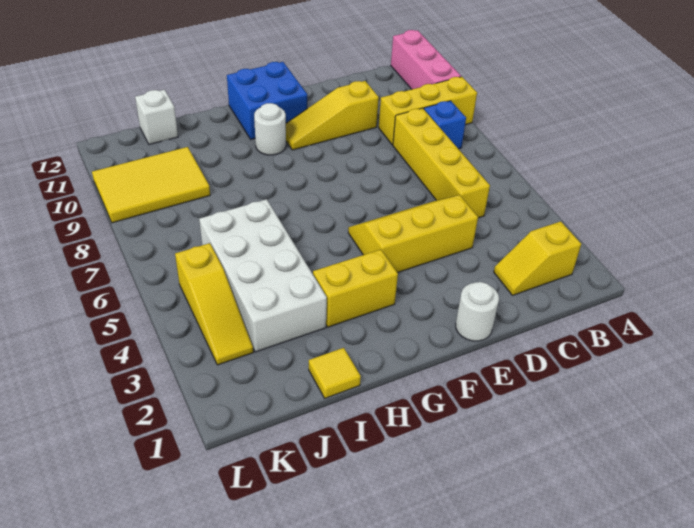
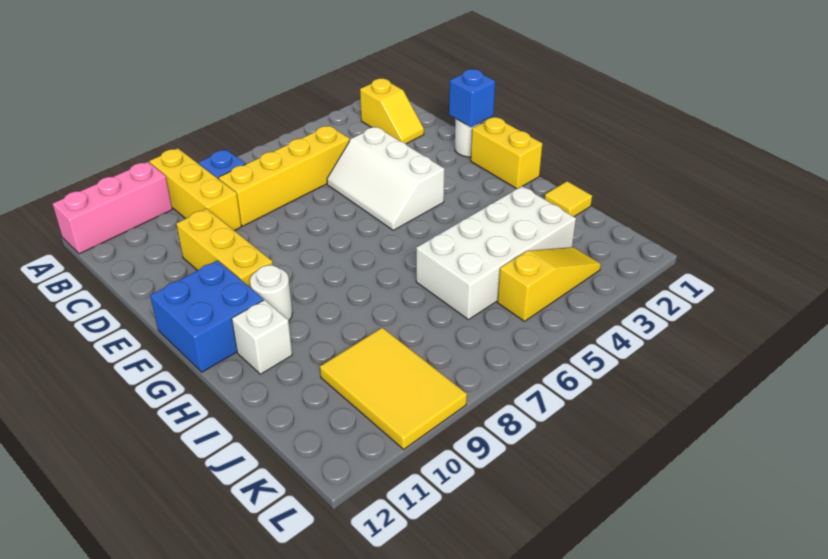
yellow 2x3 slope [348,195,478,273] -> white 2x3 slope [327,127,445,230]
yellow 1x3 slope [286,81,379,150] -> yellow 1x3 brick [176,209,273,288]
none -> blue 1x1 brick [449,69,495,127]
yellow 1x2 brick [313,250,398,327] -> yellow 1x2 brick moved to [471,117,542,189]
white 1x1 brick [135,90,178,144] -> white 1x1 brick moved to [232,300,292,374]

